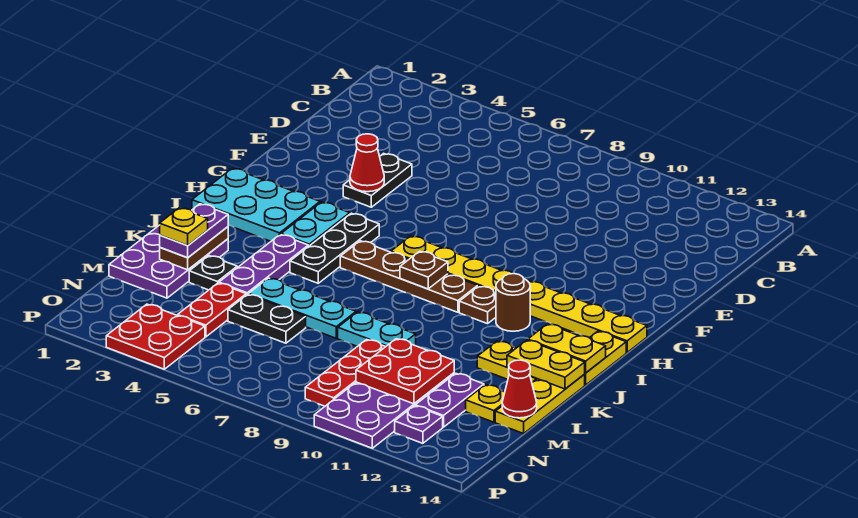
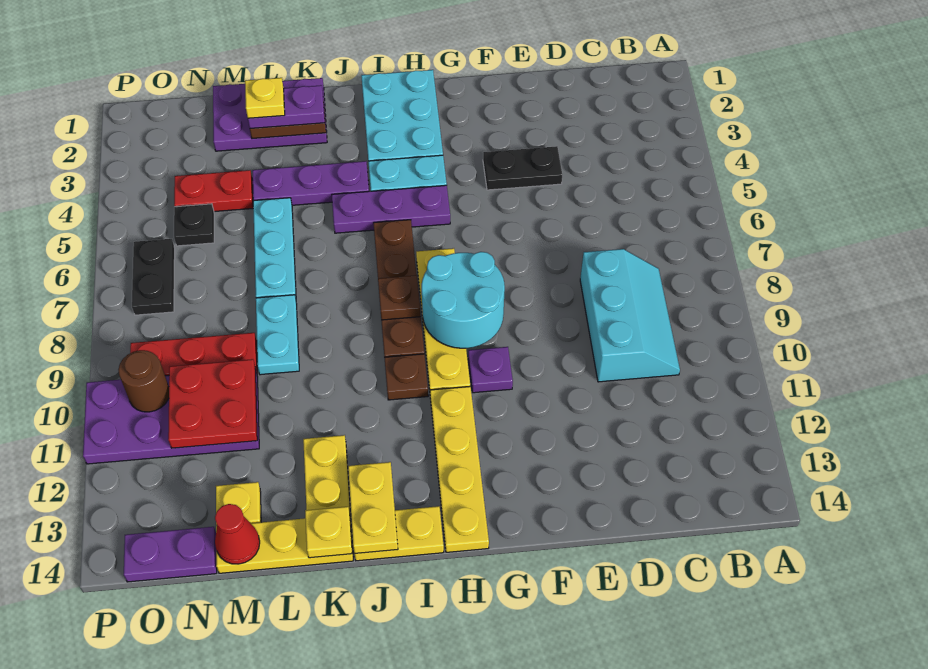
none -> cyan 2x3 slope [580,249,680,382]
red 1x1 cone [350,134,384,192] -> none
none -> cyan 2x2 round brick [422,252,505,348]
black 1x3 plate [290,213,379,283] -> purple 1x3 plate [332,185,450,233]
brown 1x1 round brick [496,274,530,331] -> brown 1x1 round brick moved to [118,350,169,412]
yellow 1x2 plate [507,340,585,389] -> yellow 1x1 plate [305,507,352,558]
black 1x1 plate [189,256,237,290] -> black 1x1 plate moved to [174,204,214,246]
black 1x2 plate [228,294,306,343] -> black 1x2 plate moved to [132,239,175,315]
purple 1x2 plate [415,373,484,427] -> purple 1x2 plate moved to [124,527,217,582]
red 2x2 plate [106,304,205,369] -> none
purple 1x1 plate [395,406,443,443] -> purple 1x1 plate moved to [468,347,513,393]

